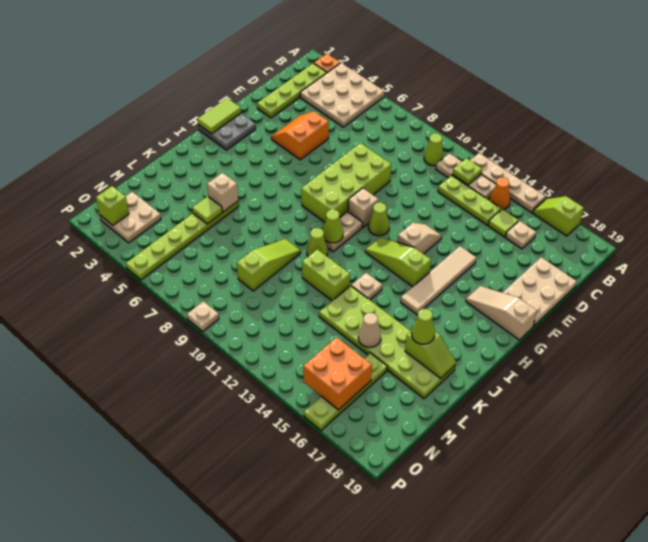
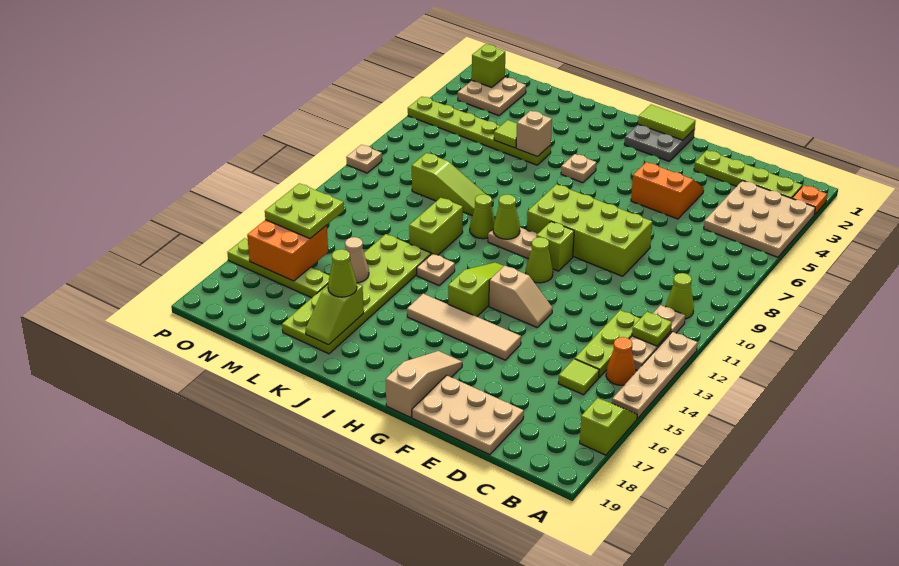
tan 1x1 plate [505,221,536,249] -> tan 1x1 plate moved to [561,154,596,183]
tan 1x1 brick [348,188,378,227] -> lime 1x1 brick [536,222,574,271]
none -> lime 2x2 plate [265,183,344,239]

